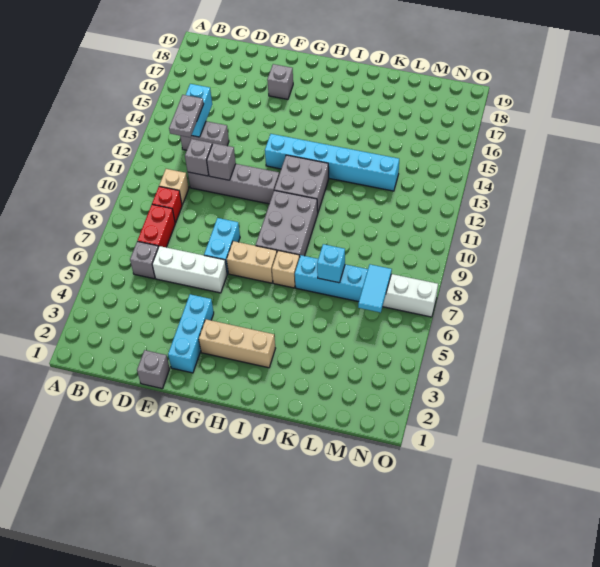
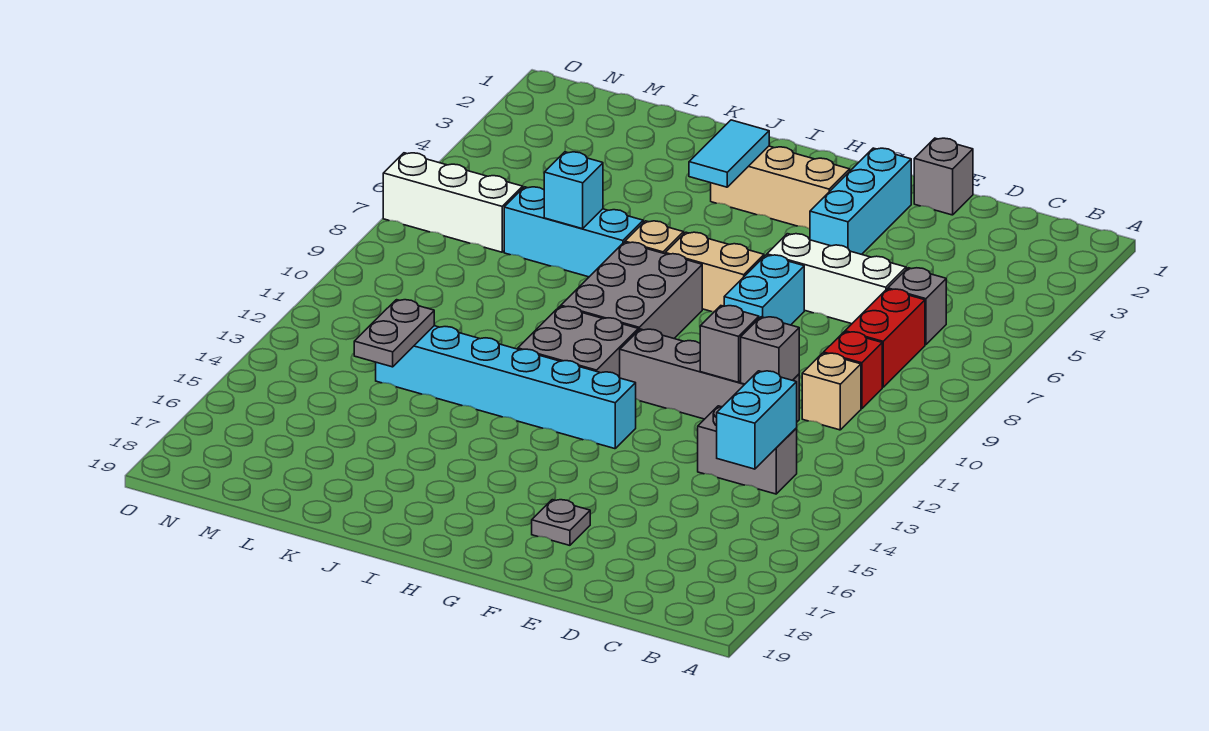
grey 1x2 plate [169,95,204,137] -> grey 1x2 plate moved to [354,300,434,367]
grey 1x1 brick [267,64,293,99] -> grey 1x1 plate [532,500,590,545]
cyan 1x2 tile [358,264,392,313] -> cyan 1x2 tile moved to [689,120,769,187]

